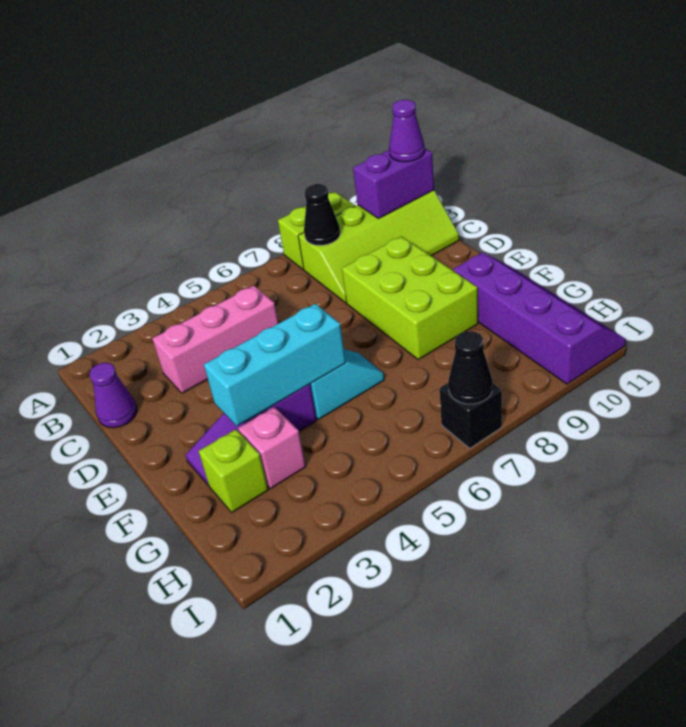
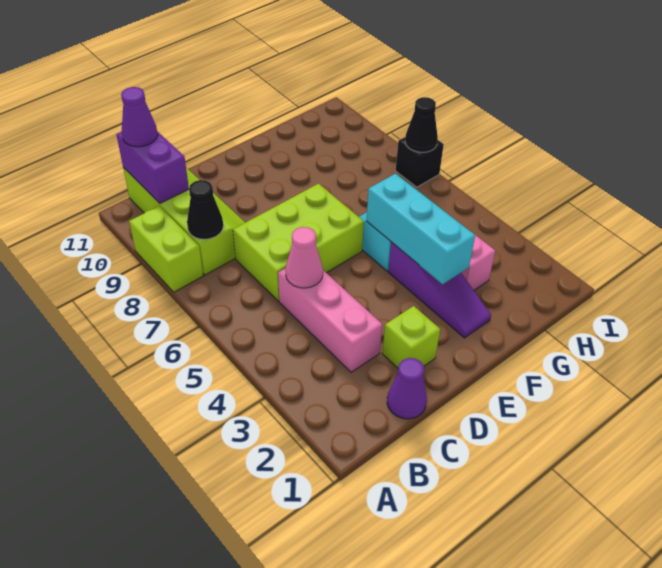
none -> pink 1x1 cone [286,227,323,288]
lime 2x3 brick [342,236,478,360] -> lime 2x3 brick moved to [233,184,364,301]
purple 2x4 slope [453,253,626,384] -> none
lime 1x1 brick [199,429,268,512] -> lime 1x1 brick moved to [382,306,440,369]

